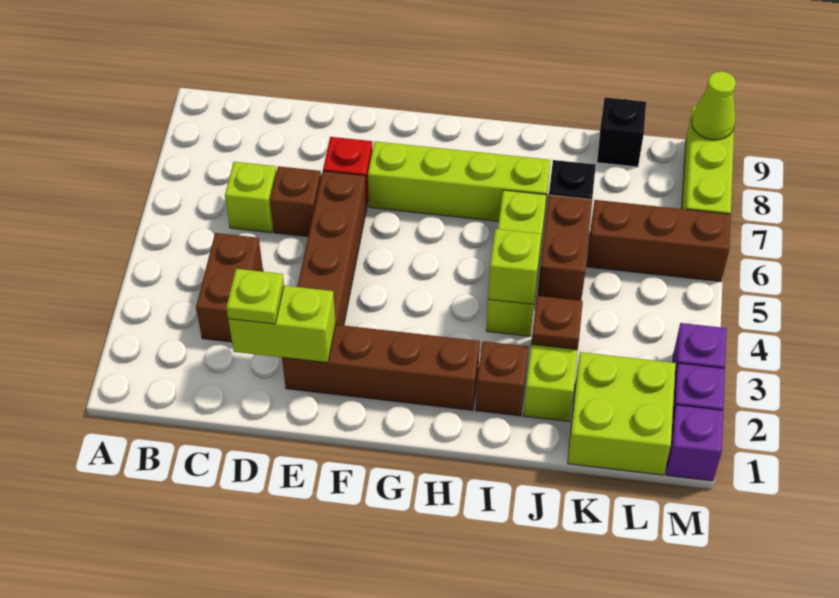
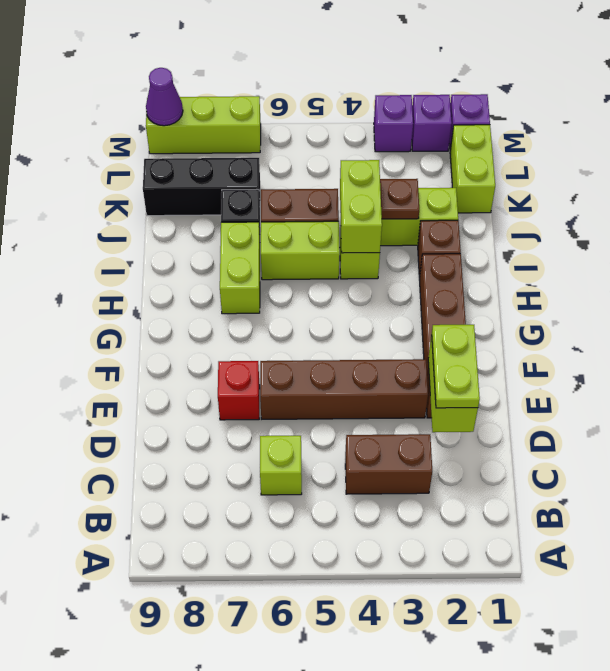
lime 1x1 plate [226,269,284,324] -> lime 1x2 plate [432,325,480,408]
brown 1x1 brick [270,166,321,237] -> none
lime 1x4 brick [368,141,551,221] -> lime 1x2 brick [220,222,260,314]
lime 1x1 brick [488,229,541,304] -> lime 1x2 brick [340,160,382,253]
lime 2x2 brick [568,352,676,475] -> lime 1x2 brick [450,125,495,213]
brown 1x3 brick [587,200,731,282] -> none
black 1x1 brick [597,97,646,167] -> black 1x3 brick [143,158,260,216]
lime 1x1 cone [692,71,736,140] -> purple 1x1 cone [146,68,183,126]

